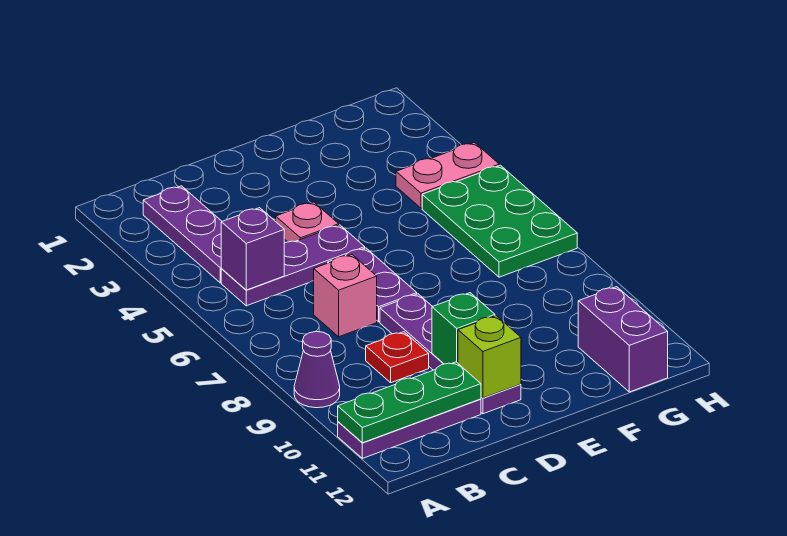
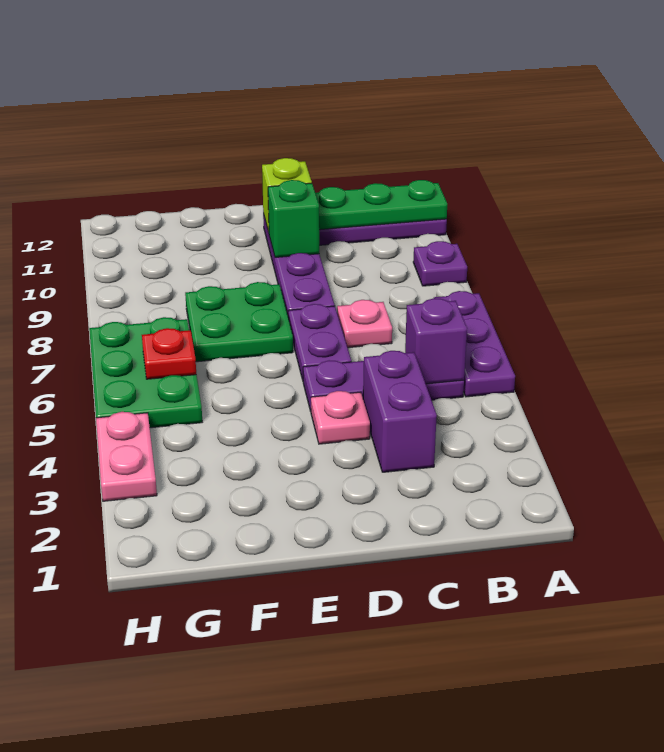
purple 1x1 cone [294,332,340,408] -> purple 1x1 plate [413,241,467,286]
purple 1x3 plate [143,186,222,283] -> purple 1x3 plate moved to [434,291,515,397]
pink 1x1 brick [314,254,377,337] -> pink 1x1 plate [337,300,392,348]
red 1x1 plate [366,332,429,383] -> red 1x1 plate moved to [142,328,196,379]
none -> green 2x2 plate [185,282,293,362]
pink 1x2 plate [396,142,499,208] -> pink 1x2 plate turned to [96,412,157,501]
purple 1x2 brick [578,287,668,392] -> purple 1x2 brick moved to [363,351,437,472]

